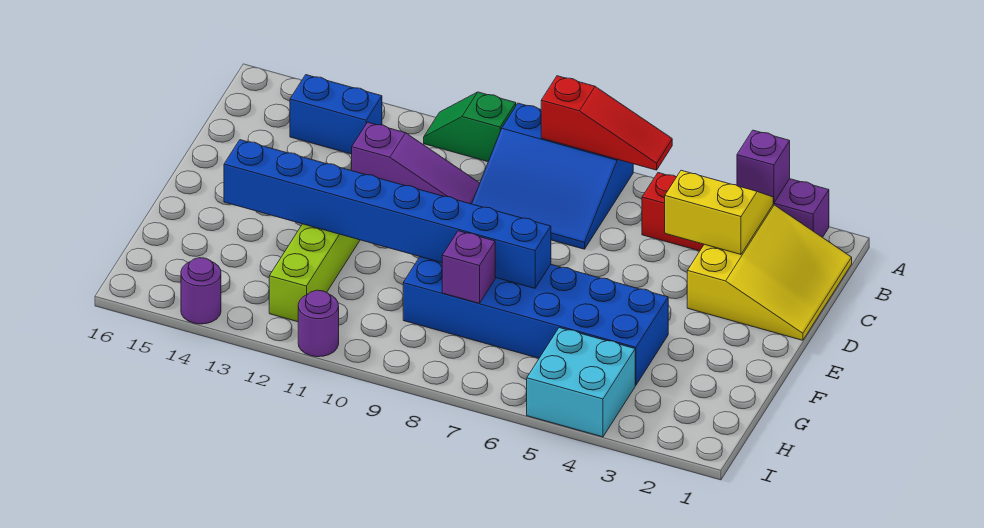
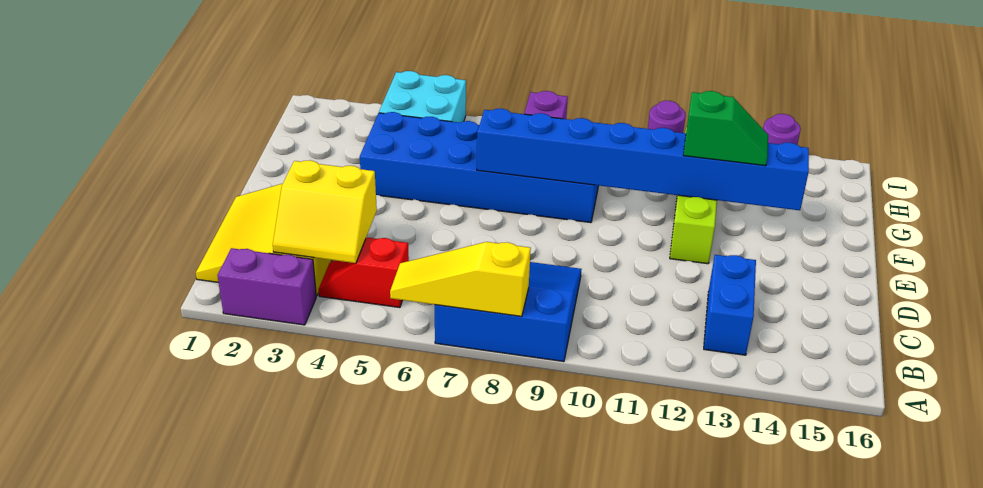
purple 1x1 brick [737,130,790,203] -> none
red 1x3 slope [541,76,672,170] -> yellow 1x3 slope [390,242,531,316]
green 1x2 slope [424,92,516,162] -> green 1x2 slope moved to [684,91,768,166]
blue 1x2 brick [290,75,382,154] -> blue 1x2 brick turned to [704,255,756,355]
purple 1x3 slope [352,122,480,204] -> none

